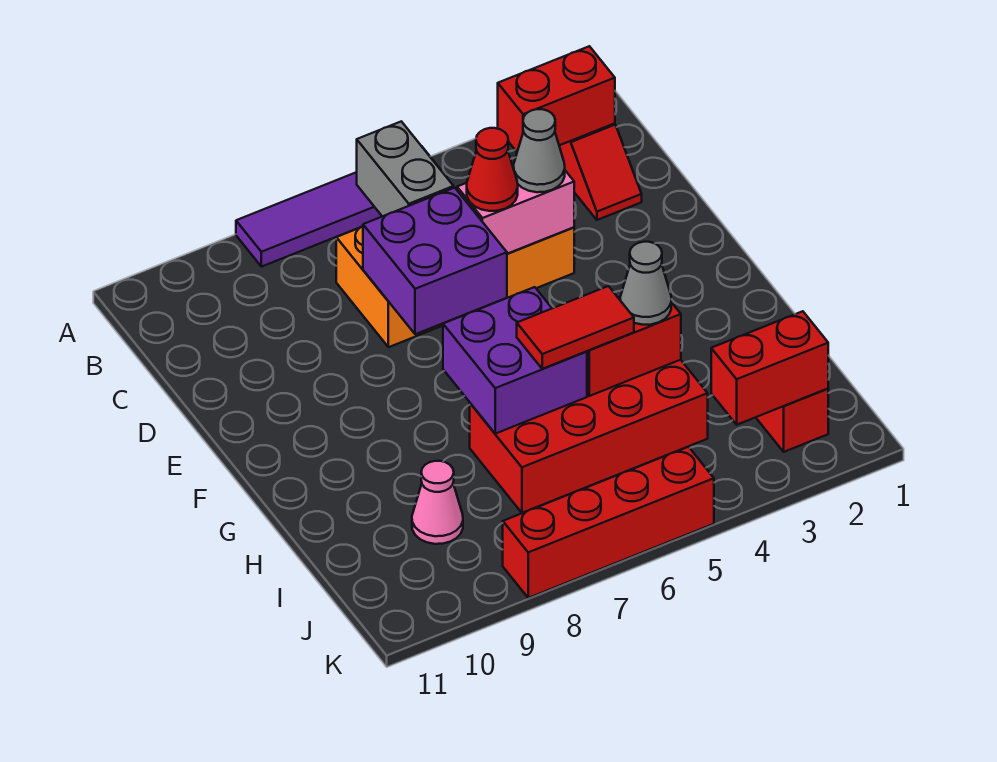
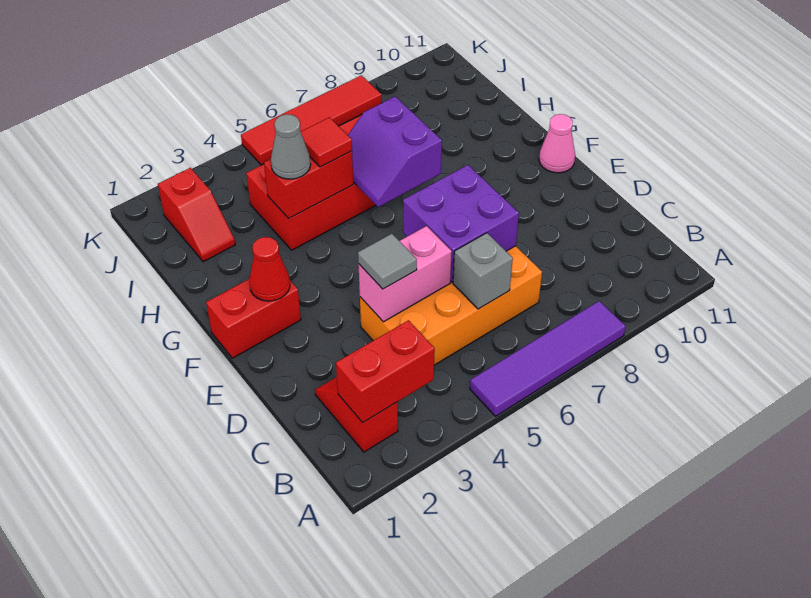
grey 1x2 brick [357,121,454,216] -> grey 1x1 brick [453,233,513,309]
grey 1x1 cone [514,109,565,192] -> grey 1x1 tile [358,234,417,289]
red 1x1 cone [467,128,518,211] -> red 1x1 cone moved to [249,237,290,301]
purple 2x2 brick [443,287,587,434] -> purple 2x2 slope [348,96,442,207]
red 1x2 tile [517,286,634,369] -> red 1x1 tile [301,117,352,167]
pink 1x1 cone [412,461,463,544] -> pink 1x1 cone moved to [539,114,575,173]
red 1x2 brick [711,311,828,425] -> red 1x2 brick moved to [206,279,301,358]
red 1x4 brick [503,447,714,598] -> red 1x4 tile [241,75,381,165]

